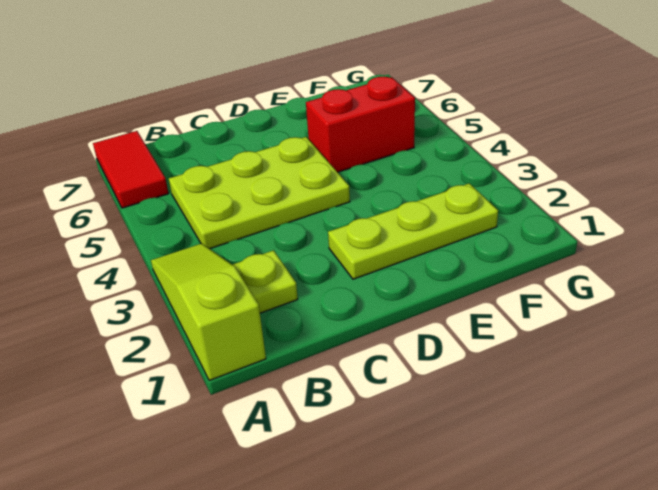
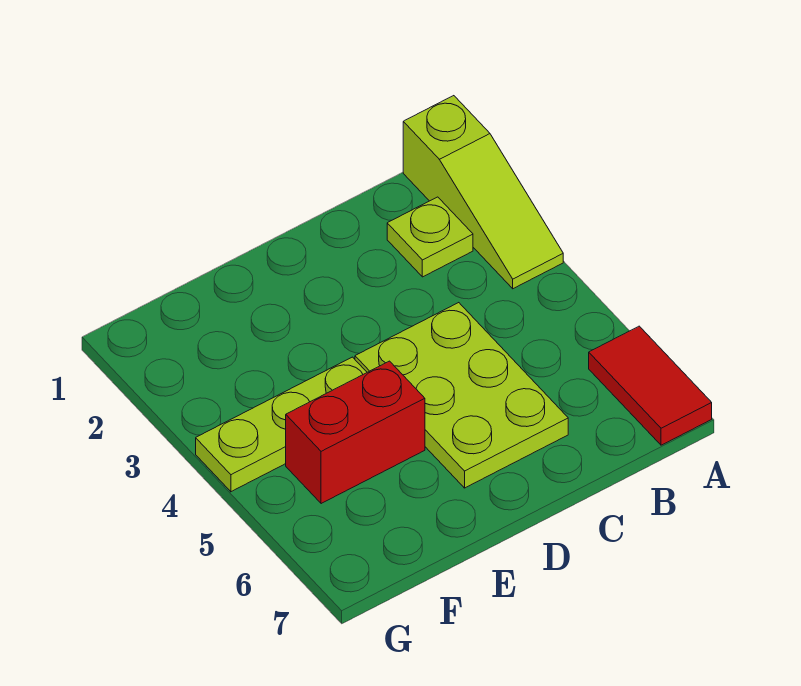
lime 2x3 plate [169,137,350,249] -> lime 2x3 plate turned to [355,303,568,488]
lime 1x3 plate [328,183,498,279] -> lime 1x3 plate moved to [196,357,367,492]

